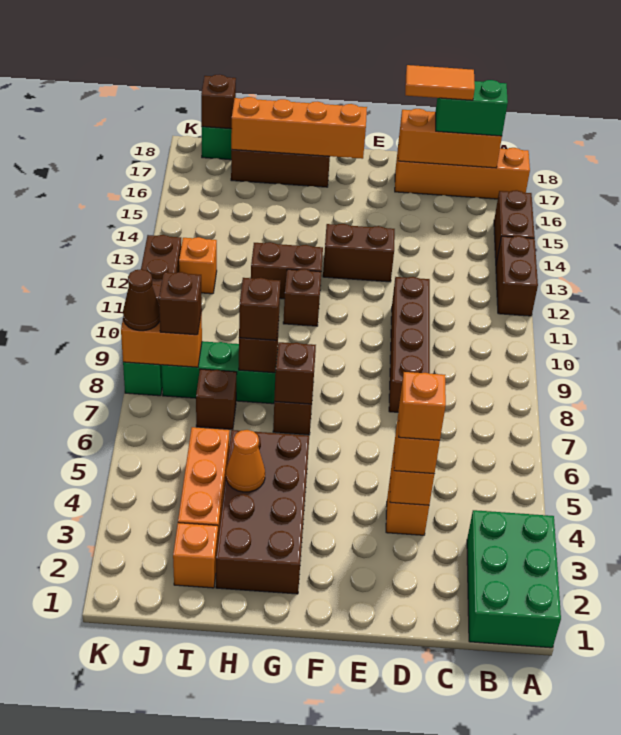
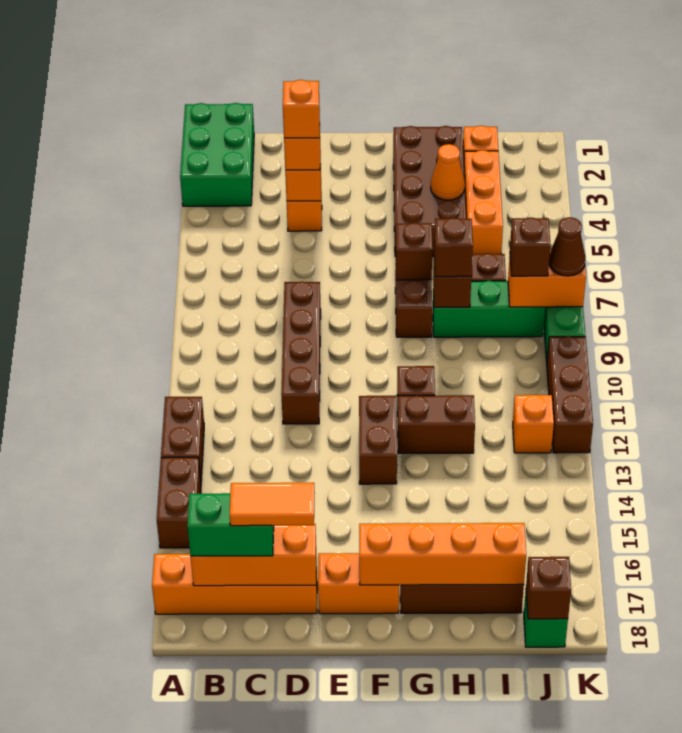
brown 1x2 brick [323,224,395,282] -> brown 1x2 brick turned to [359,396,397,484]
none -> orange 1x2 brick [318,553,399,614]

